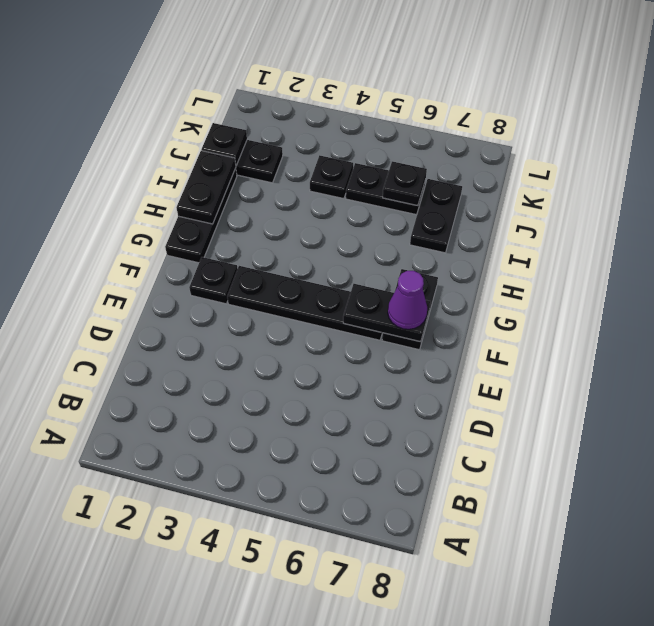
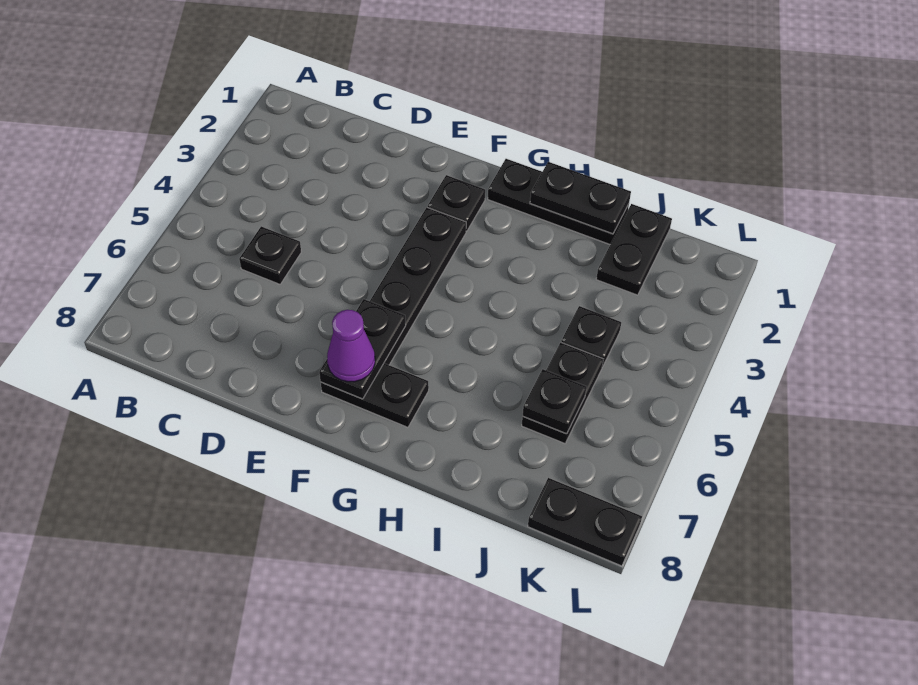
black 1x2 plate [410,179,462,253] -> black 1x2 plate moved to [528,478,642,566]
black 1x1 plate [202,123,247,165] -> black 1x1 plate moved to [239,226,301,284]

